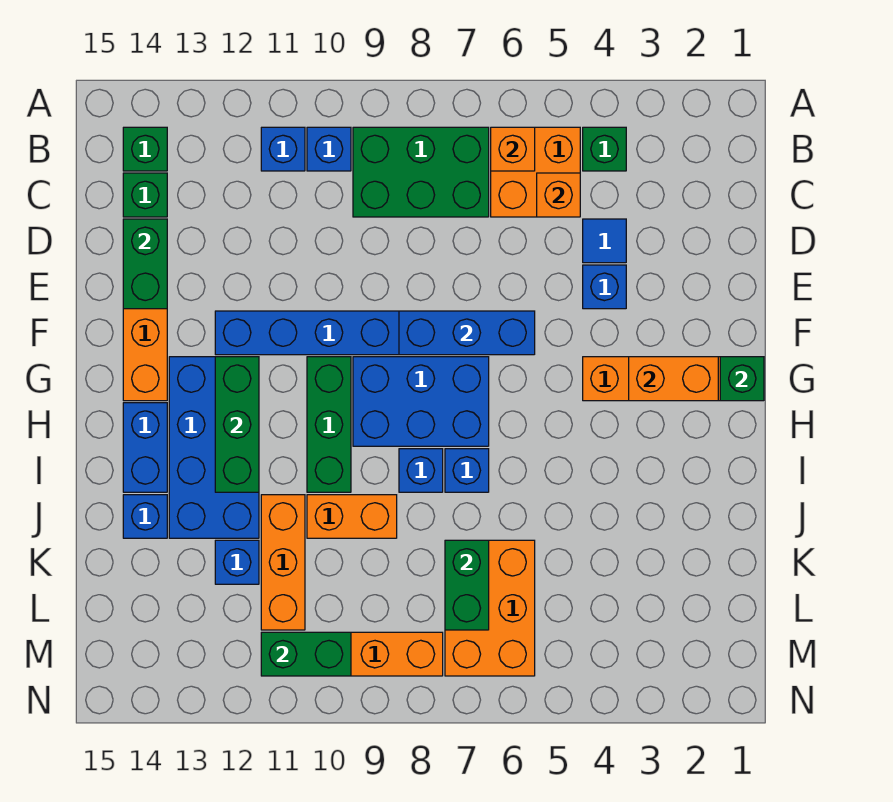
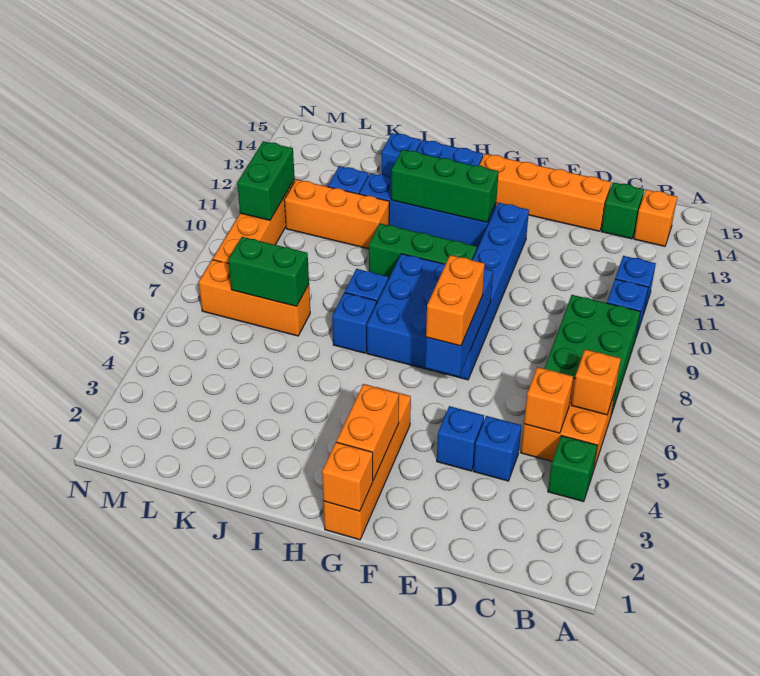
green 1x1 brick [123,127,167,171] -> orange 1x1 brick [634,190,677,246]
blue 1x1 tile [583,219,626,263] -> blue 1x1 brick [473,416,521,481]
green 1x2 brick [123,219,167,309] -> none
green 1x1 brick [720,357,764,401] -> orange 1x1 brick [322,442,373,511]
blue 2x4 brick [169,357,259,538] -> blue 1x4 brick [359,173,496,249]
orange 1x2 brick [307,495,397,538] -> orange 1x2 brick moved to [426,255,485,346]
orange 2x3 brick [445,540,535,676] -> orange 1x3 brick [199,260,310,336]

